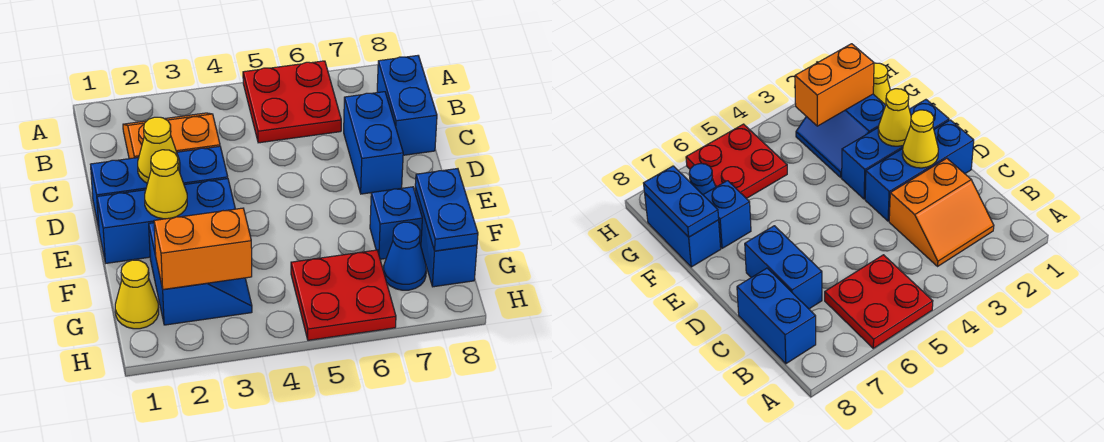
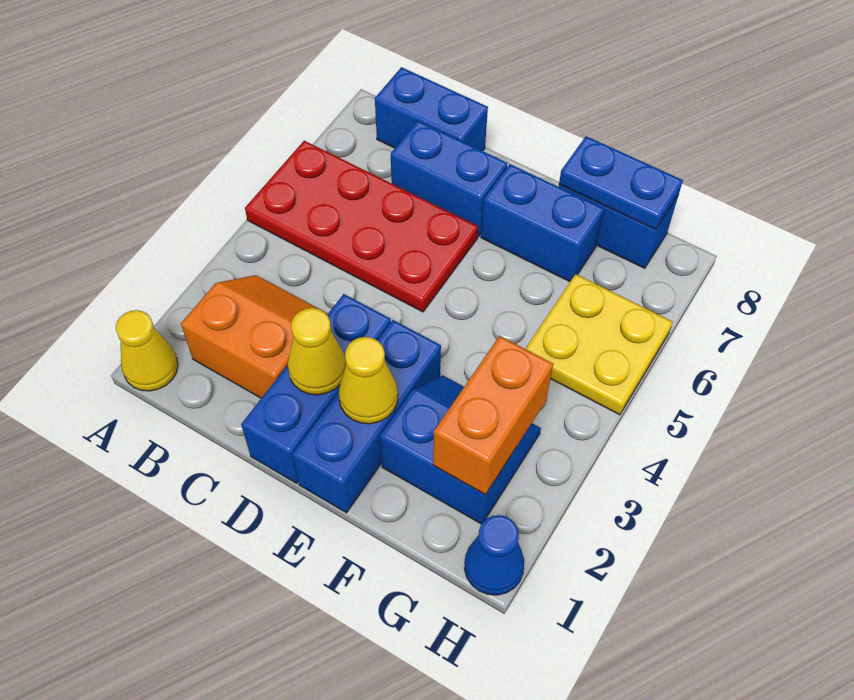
red 2x2 plate [243,61,341,143] -> red 2x4 plate [245,141,478,312]
orange 2x2 slope [123,113,220,159] -> orange 2x2 slope turned to [181,275,328,398]
blue 1x1 brick [370,187,422,259] -> blue 1x2 brick [481,164,604,282]
yellow 1x1 cone [115,260,159,329] -> yellow 1x1 cone moved to [116,310,178,391]
red 2x2 plate [291,250,396,340] -> yellow 2x2 plate [525,274,673,415]
blue 1x1 cone [383,222,426,290] -> blue 1x1 cone moved to [464,515,524,595]

